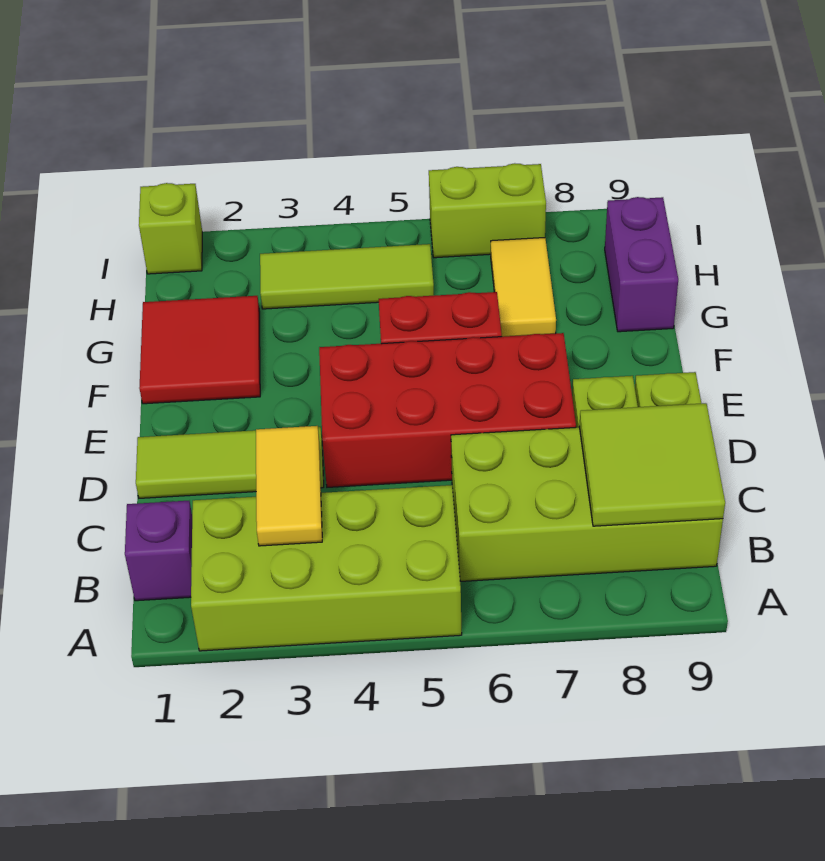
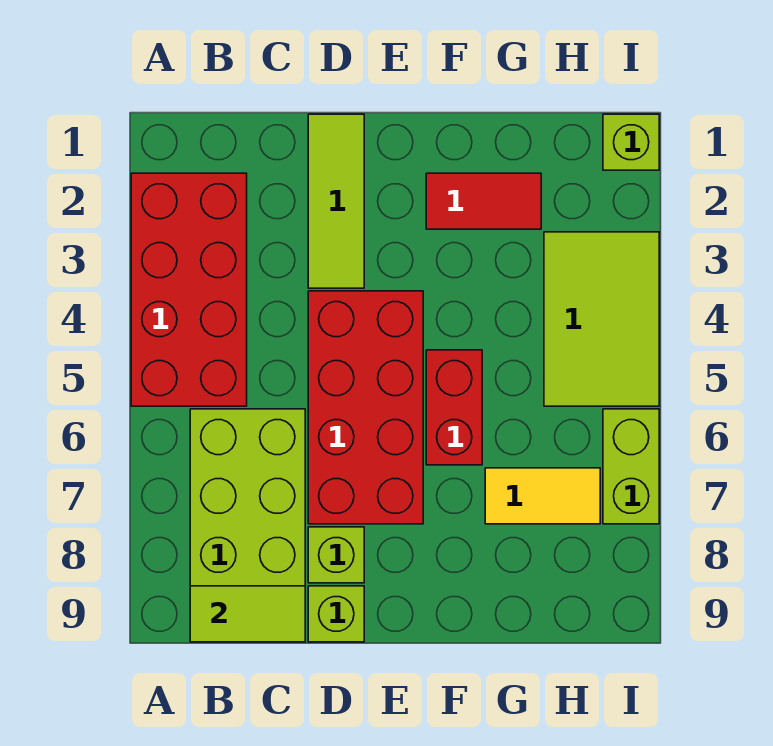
lime 2x4 brick [191,485,462,651] -> red 2x4 brick [131,173,247,406]
purple 1x1 brick [125,501,192,601] -> none
yellow 1x2 tile [256,426,322,546] -> none
lime 2x2 tile [579,403,725,526] -> lime 1x2 tile [190,586,305,642]
red 2x2 tile [139,296,260,404] -> red 1x2 tile [426,173,541,229]
purple 1x2 brick [605,197,678,332] -> none
lime 1x3 tile [260,244,434,309] -> lime 2x3 tile [544,232,659,406]

